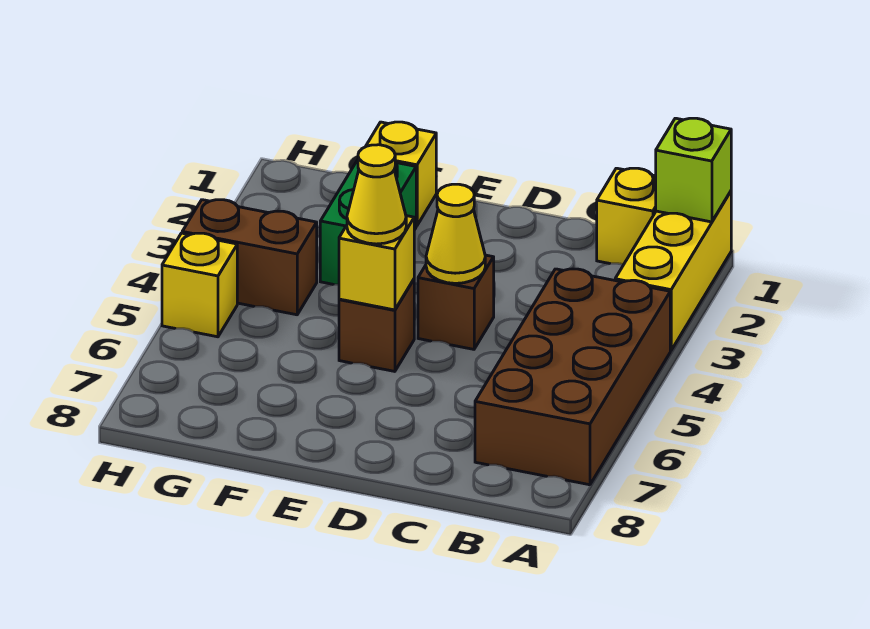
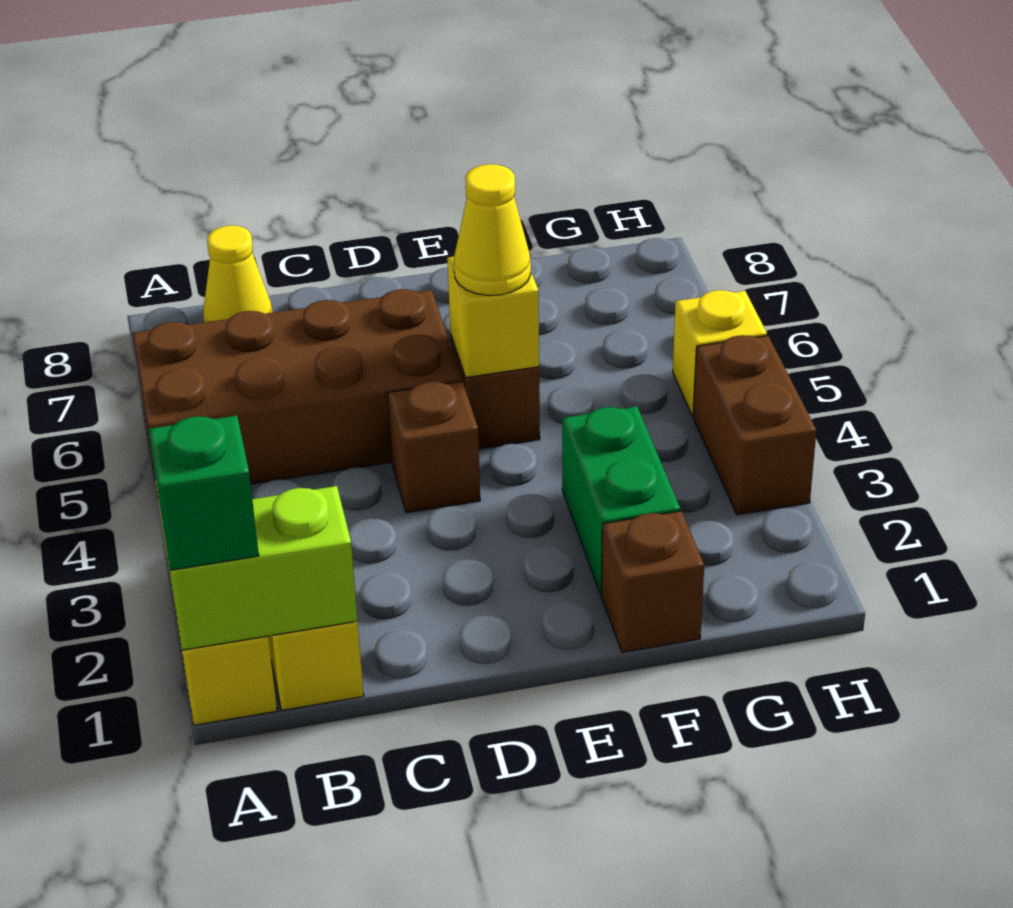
lime 1x1 brick [656,118,731,222] -> lime 1x2 brick [164,486,358,650]
none -> green 1x1 brick [148,416,259,570]
brown 2x4 brick [475,269,670,485] -> brown 2x4 brick turned to [132,289,462,496]
yellow 1x1 cone [426,184,485,283] -> yellow 1x1 cone moved to [203,225,272,322]
yellow 1x1 brick [366,122,436,226] -> brown 1x1 brick [602,511,704,652]
brown 1x2 brick [182,200,317,315] -> brown 1x2 brick turned to [693,335,816,515]

